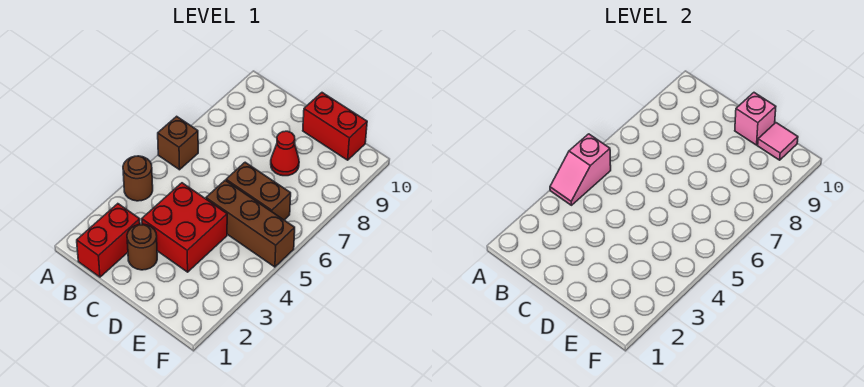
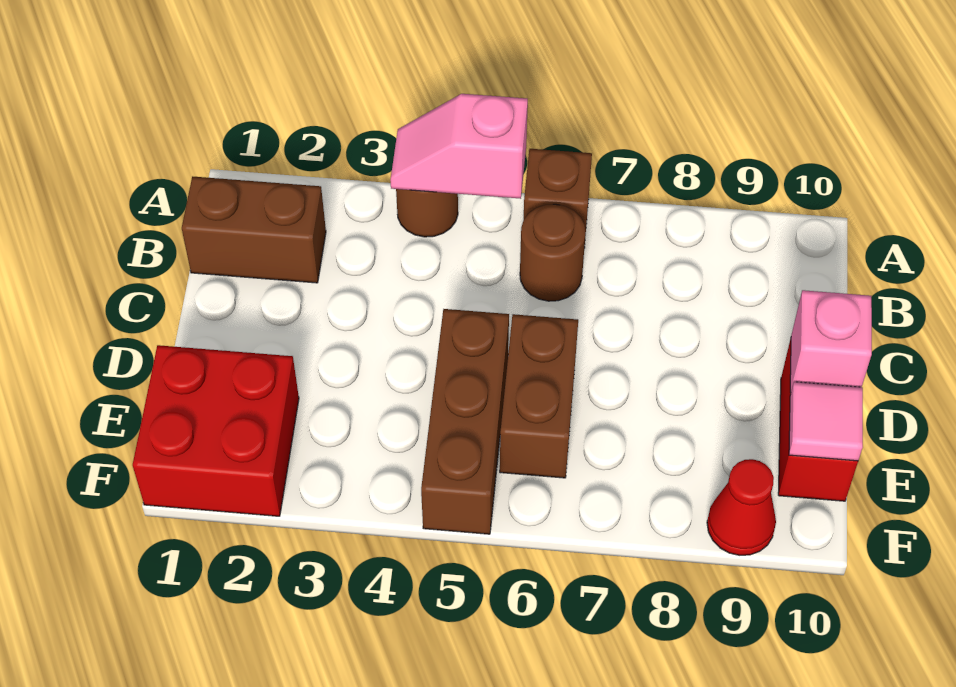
red 1x2 brick [77,204,140,277] -> brown 1x2 brick [182,177,326,283]
brown 1x1 round brick [127,224,157,270] -> brown 1x1 round brick moved to [520,204,586,301]
red 2x2 brick [142,183,227,272] -> red 2x2 brick moved to [133,345,299,516]
red 1x1 cone [271,131,299,176] -> red 1x1 cone moved to [707,459,776,555]

